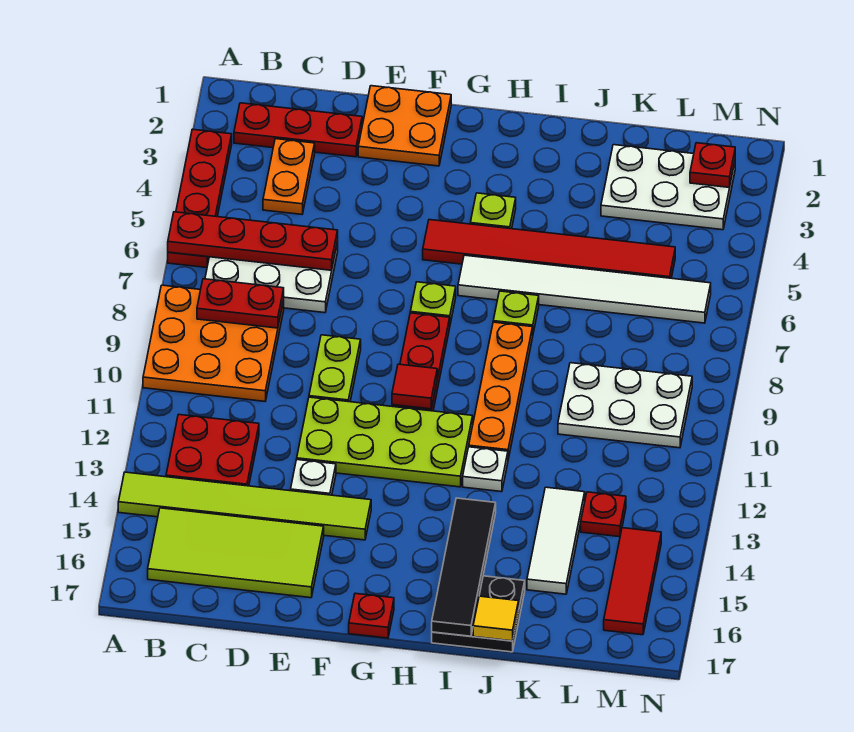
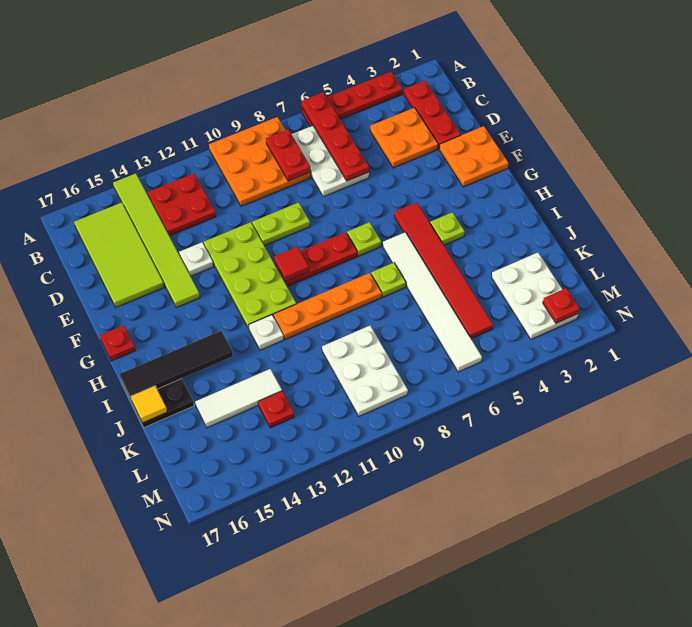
orange 1x2 plate [263,139,315,214] -> orange 2x2 plate [370,108,438,168]
red 1x3 tile [604,528,661,635] -> none

